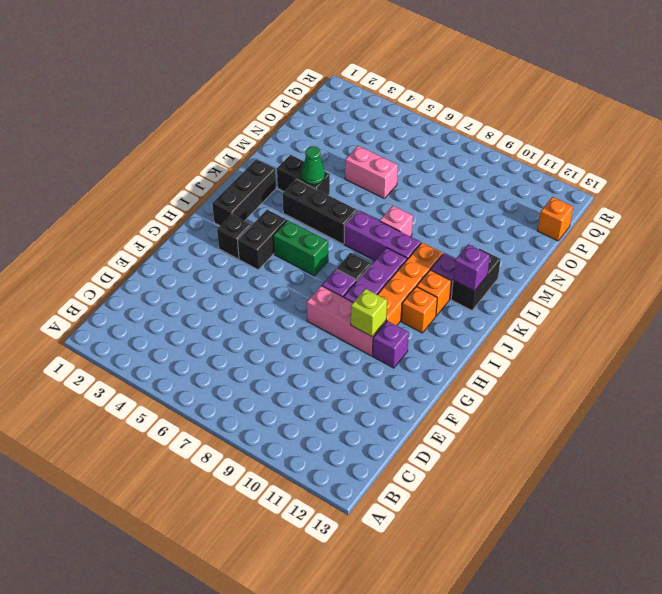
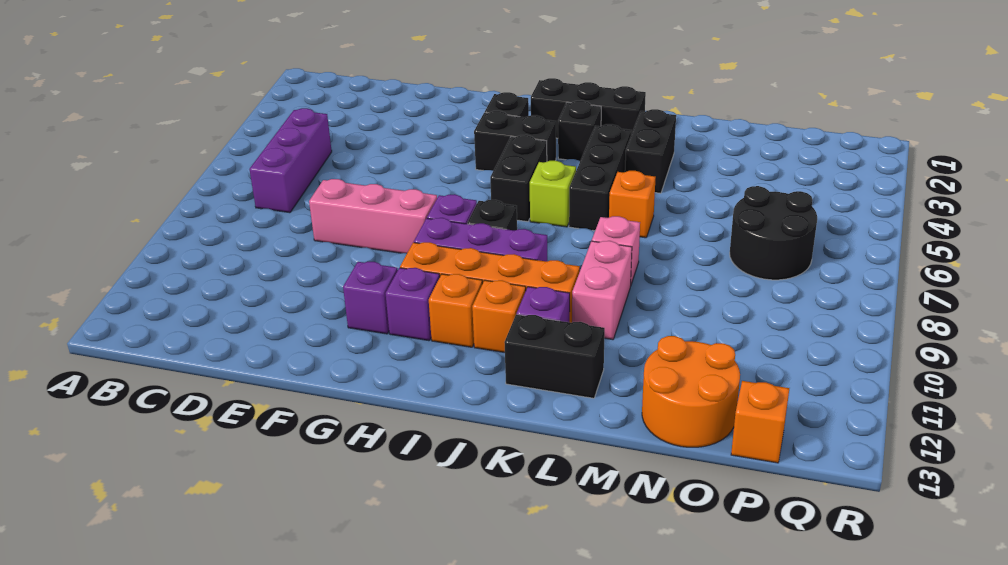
pink 1x3 brick [307,286,386,356] -> pink 1x3 brick turned to [309,179,437,253]
lime 1x1 brick [351,289,387,337] -> lime 1x1 brick moved to [530,161,576,227]
green 1x2 brick [273,220,328,276] -> black 1x2 brick [490,135,547,222]
none -> black 1x1 brick [558,101,601,161]
purple 1x3 brick [344,211,421,260] -> purple 1x3 brick moved to [249,108,332,213]
purple 1x1 brick [453,244,490,291] -> purple 1x1 brick moved to [386,268,440,341]
green 1x1 cone [302,146,325,185] -> none
none -> orange 1x1 brick [609,171,656,238]
pink 1x2 brick [345,146,398,198] -> pink 1x2 brick moved to [572,241,632,340]
none -> orange 2x2 round brick [642,336,740,447]
none -> black 2x2 round brick [730,186,817,280]

